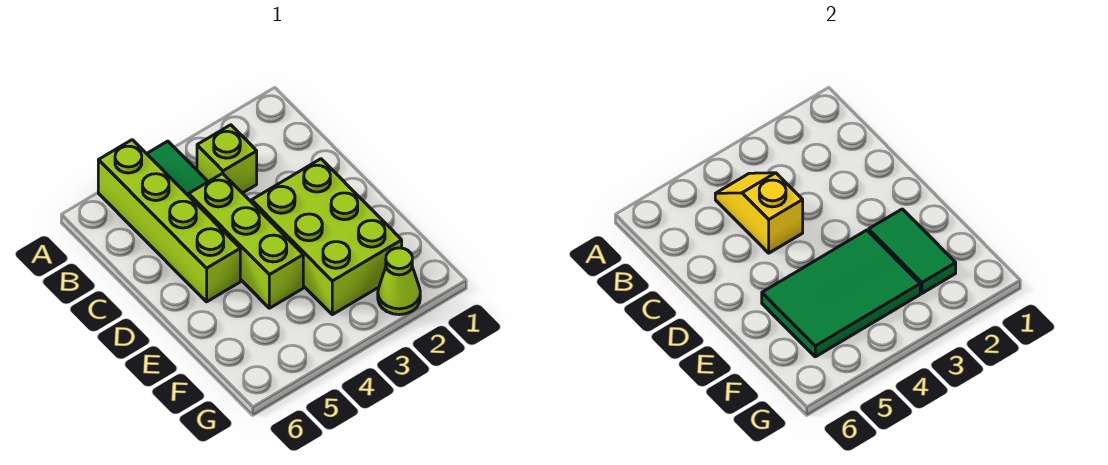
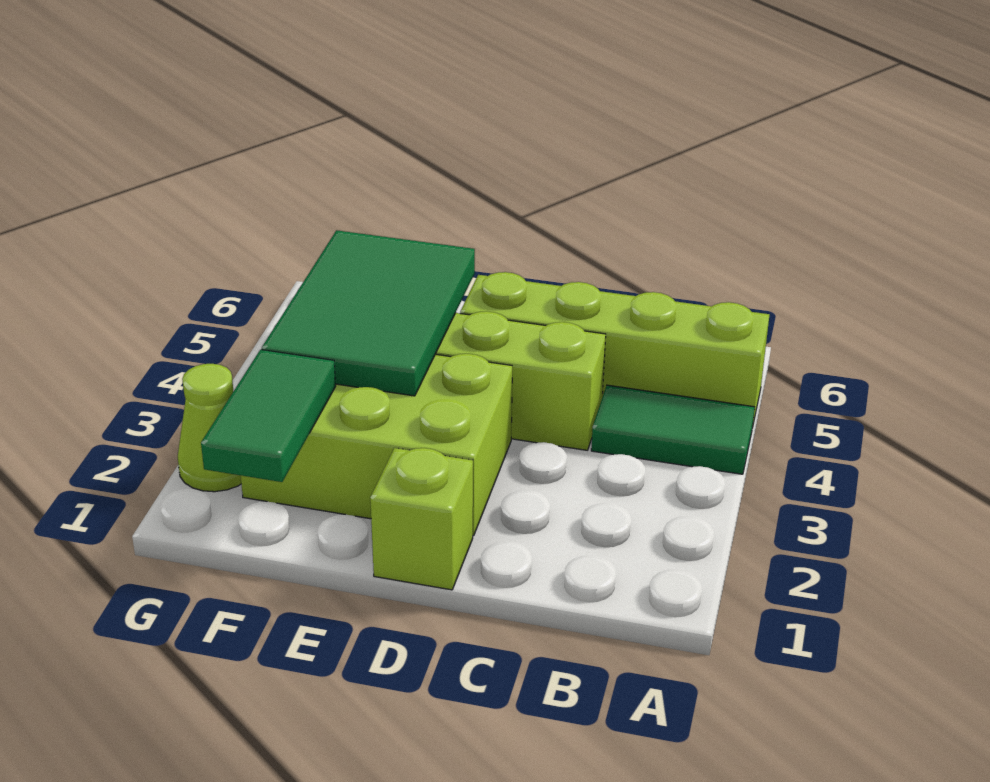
lime 1x1 brick [197,125,257,193] -> lime 1x1 brick moved to [370,448,473,590]
yellow 1x2 slope [715,173,803,253] -> none
green 1x2 tile [869,209,956,293] -> green 1x2 tile turned to [201,350,336,482]

